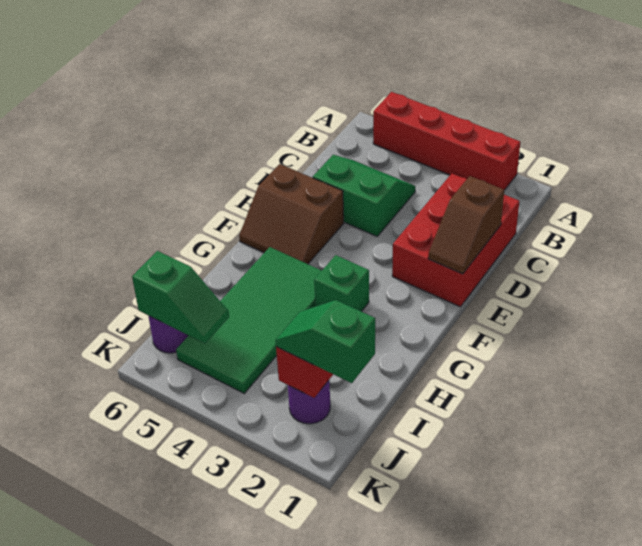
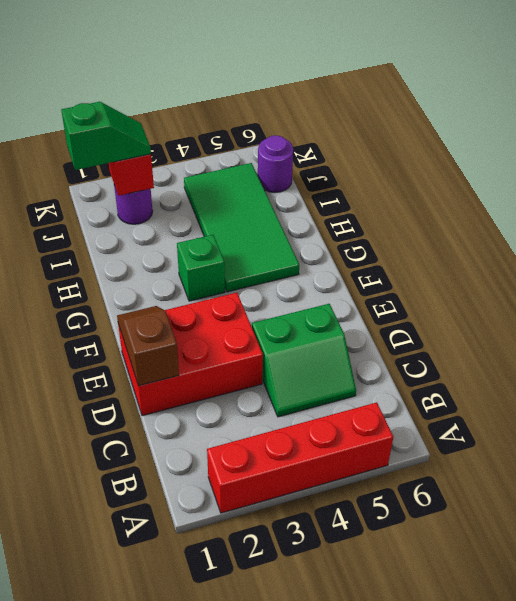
red 2x3 brick [392,174,519,307] -> red 2x3 brick turned to [118,293,263,416]
brown 2x2 slope [239,164,344,264] -> none
green 1x2 slope [132,251,229,343] -> none

